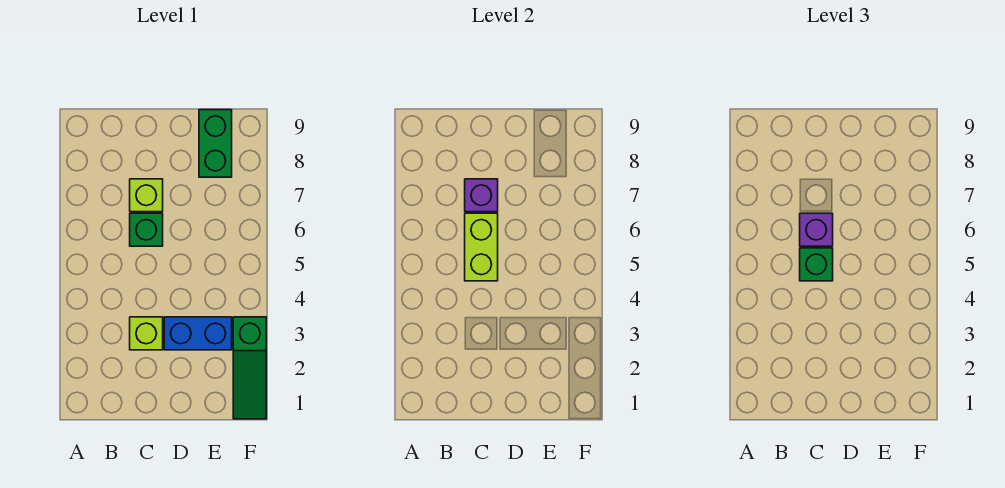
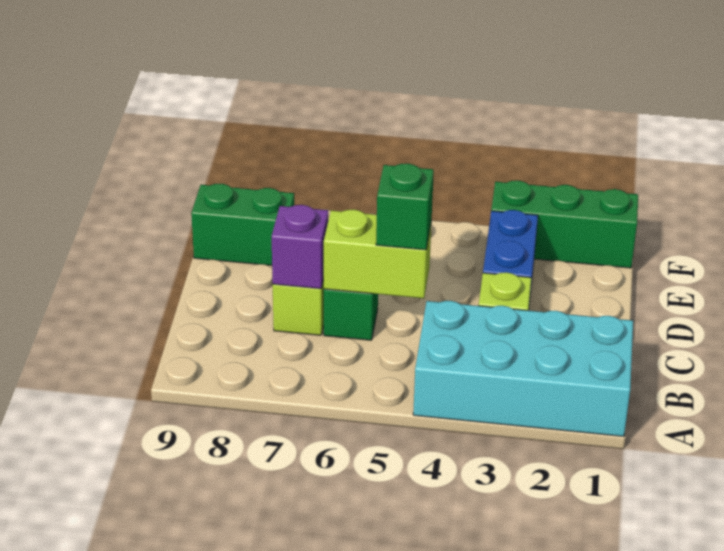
none -> cyan 2x4 brick [413,301,633,437]
purple 1x1 brick [800,213,833,246] -> none
green 1x3 slope [233,317,266,419] -> green 1x3 brick [491,180,638,268]

